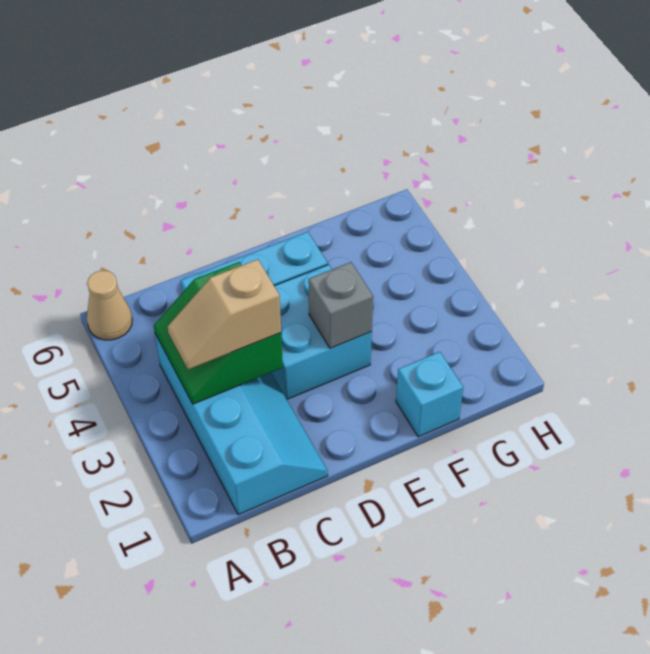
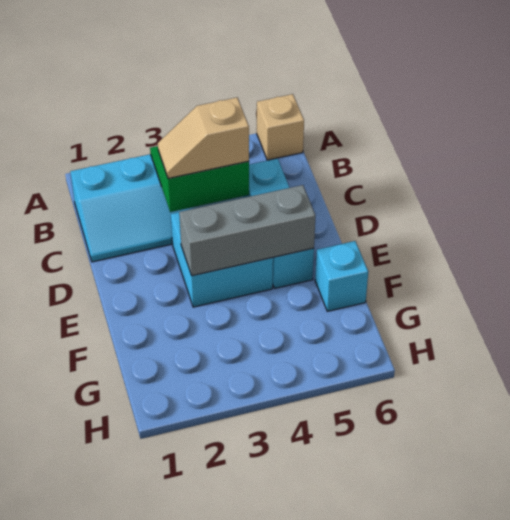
tan 1x1 cone [87,271,132,340] -> tan 1x1 brick [257,94,304,160]
tan 1x2 slope [168,259,281,369] -> tan 1x2 slope turned to [158,98,249,179]
grey 1x1 brick [308,262,373,348] -> grey 1x3 brick [179,185,316,276]
cyan 1x1 brick [396,352,463,437] -> cyan 1x1 brick moved to [315,241,368,311]

